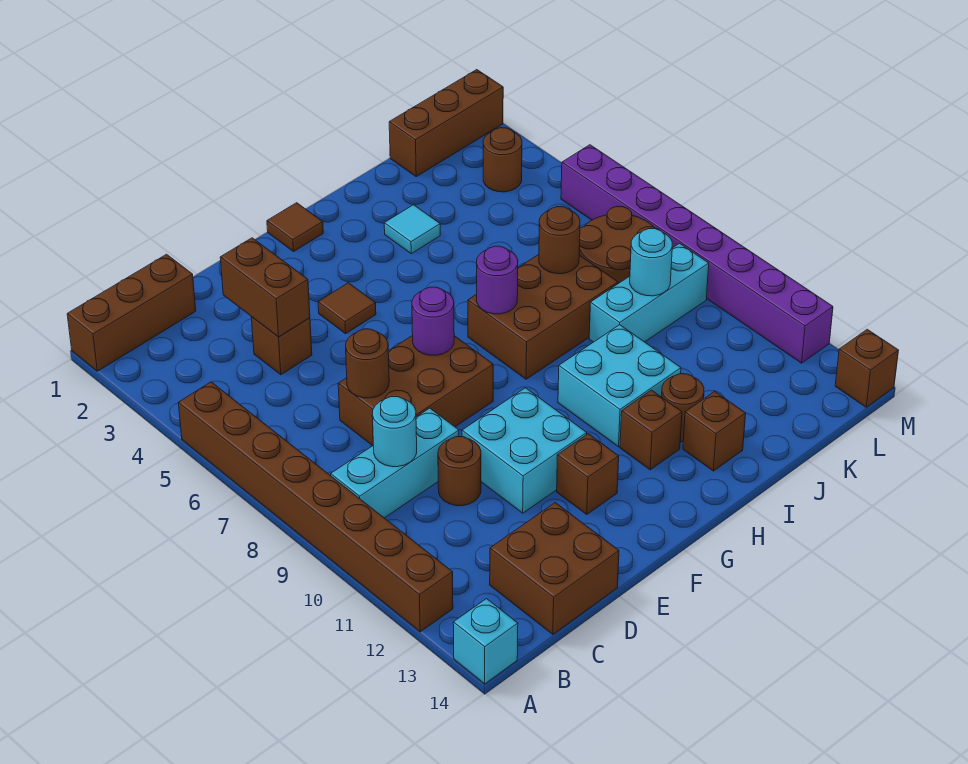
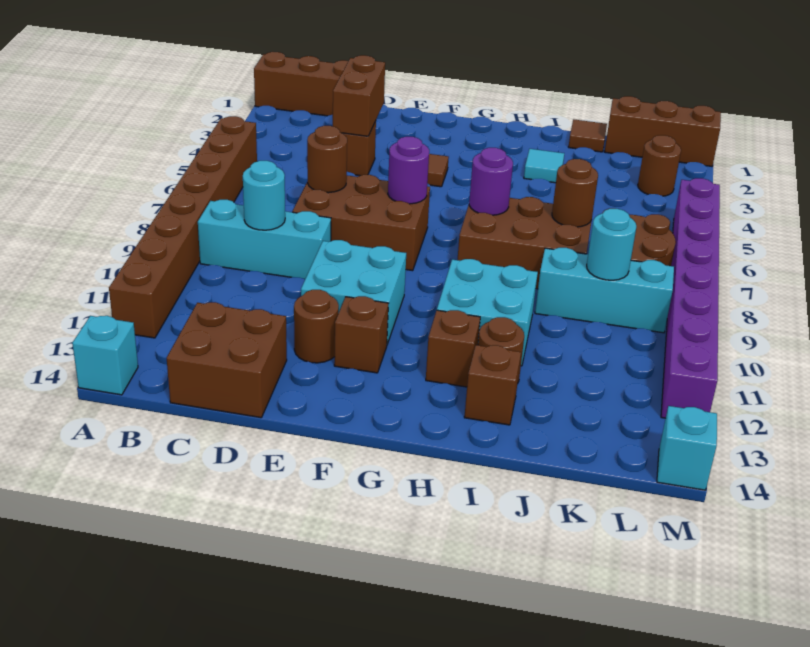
brown 1x1 round brick [438,437,481,506] -> brown 1x1 round brick moved to [294,290,339,363]
brown 1x1 tile [267,203,323,251] -> brown 1x1 tile moved to [569,119,607,152]
brown 1x1 brick [835,329,899,407] -> cyan 1x1 brick [657,406,717,490]

